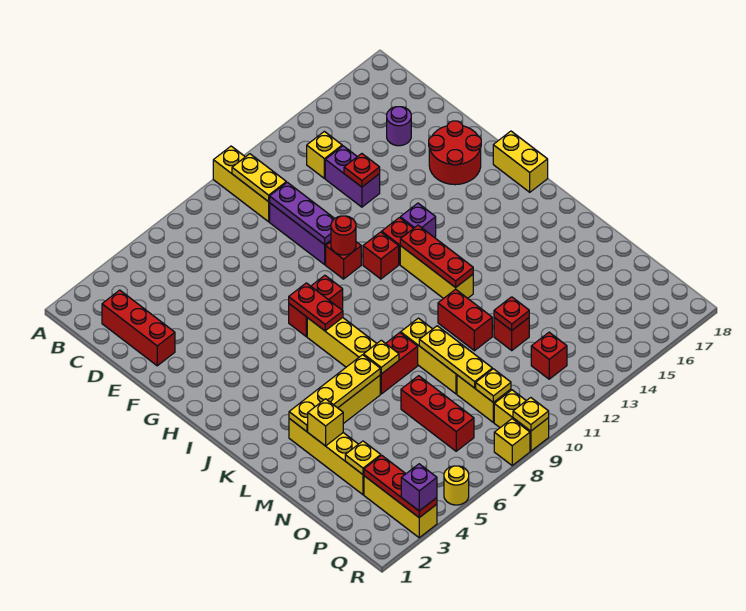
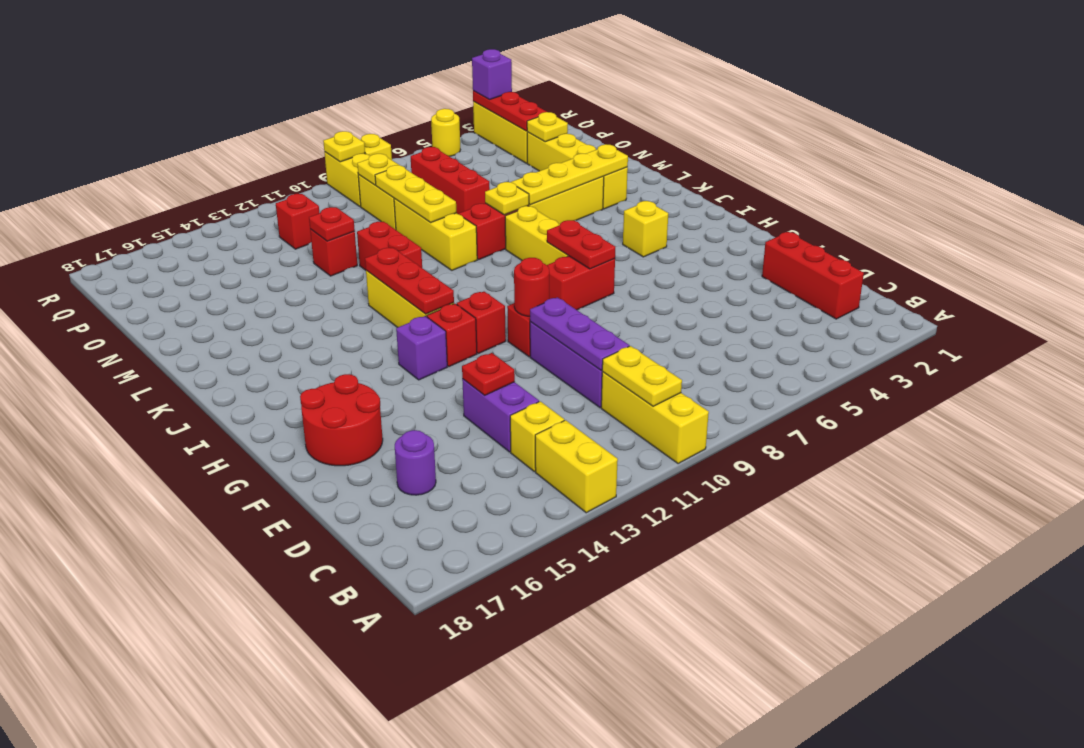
yellow 1x2 brick [493,131,548,192] -> yellow 1x2 brick moved to [535,420,618,513]
yellow 1x1 brick [308,399,343,446] -> yellow 1x1 brick moved to [623,201,668,257]

